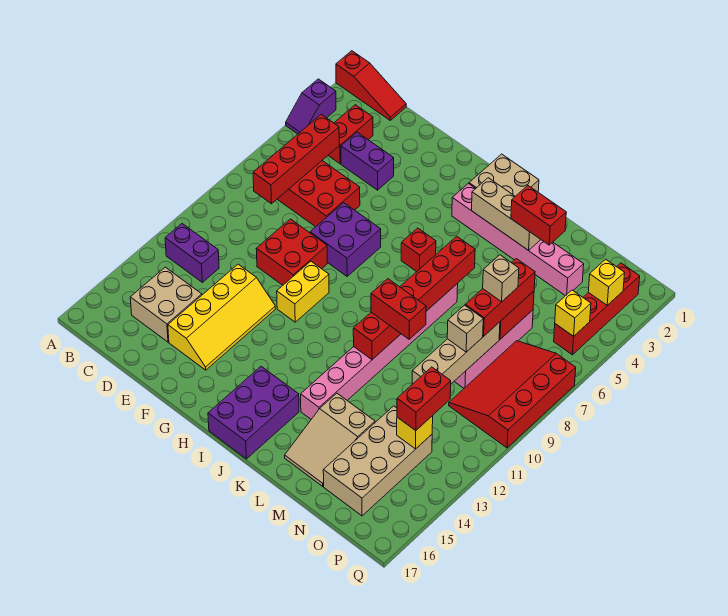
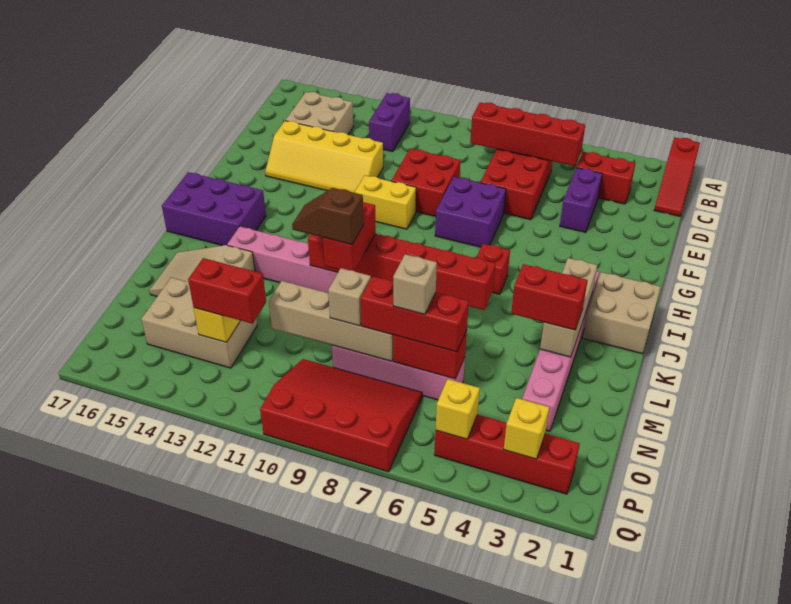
purple 1x2 slope [286,79,336,134] -> none
red 1x2 brick [511,186,566,245] -> red 1x2 brick turned to [511,264,588,330]
none -> brown 1x2 slope [292,188,364,245]
tan 2x4 brick [323,406,432,516] -> tan 2x3 brick [141,278,257,368]

